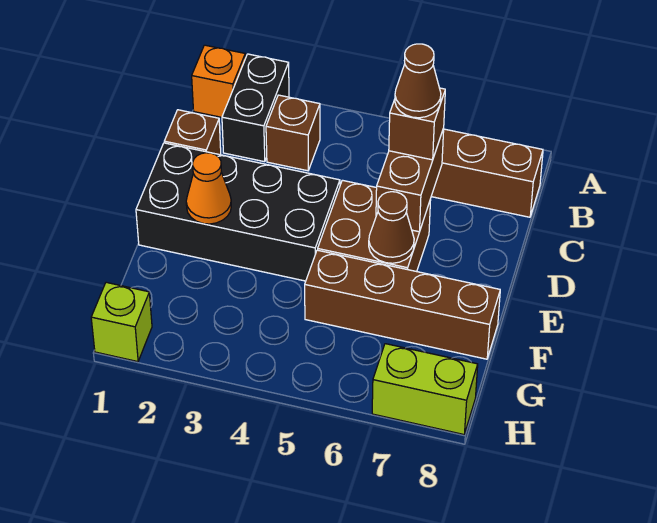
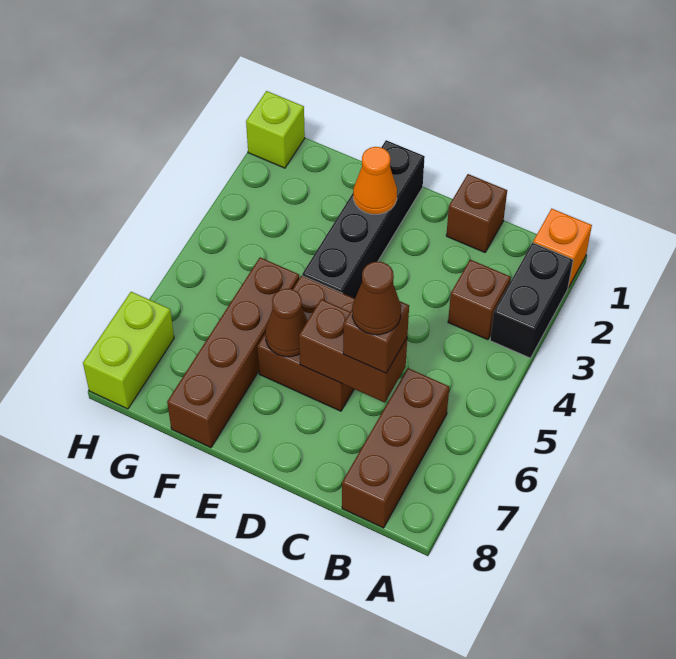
black 1x2 brick [222,54,289,162] -> black 1x2 brick turned to [490,243,573,358]
black 2x4 brick [136,143,340,281] -> black 1x4 brick [302,140,425,299]

